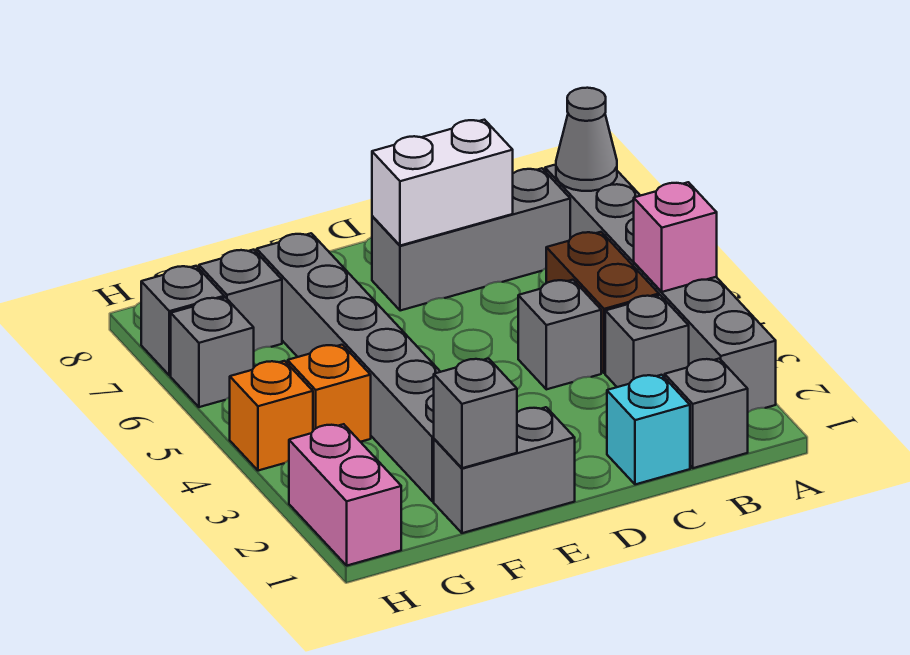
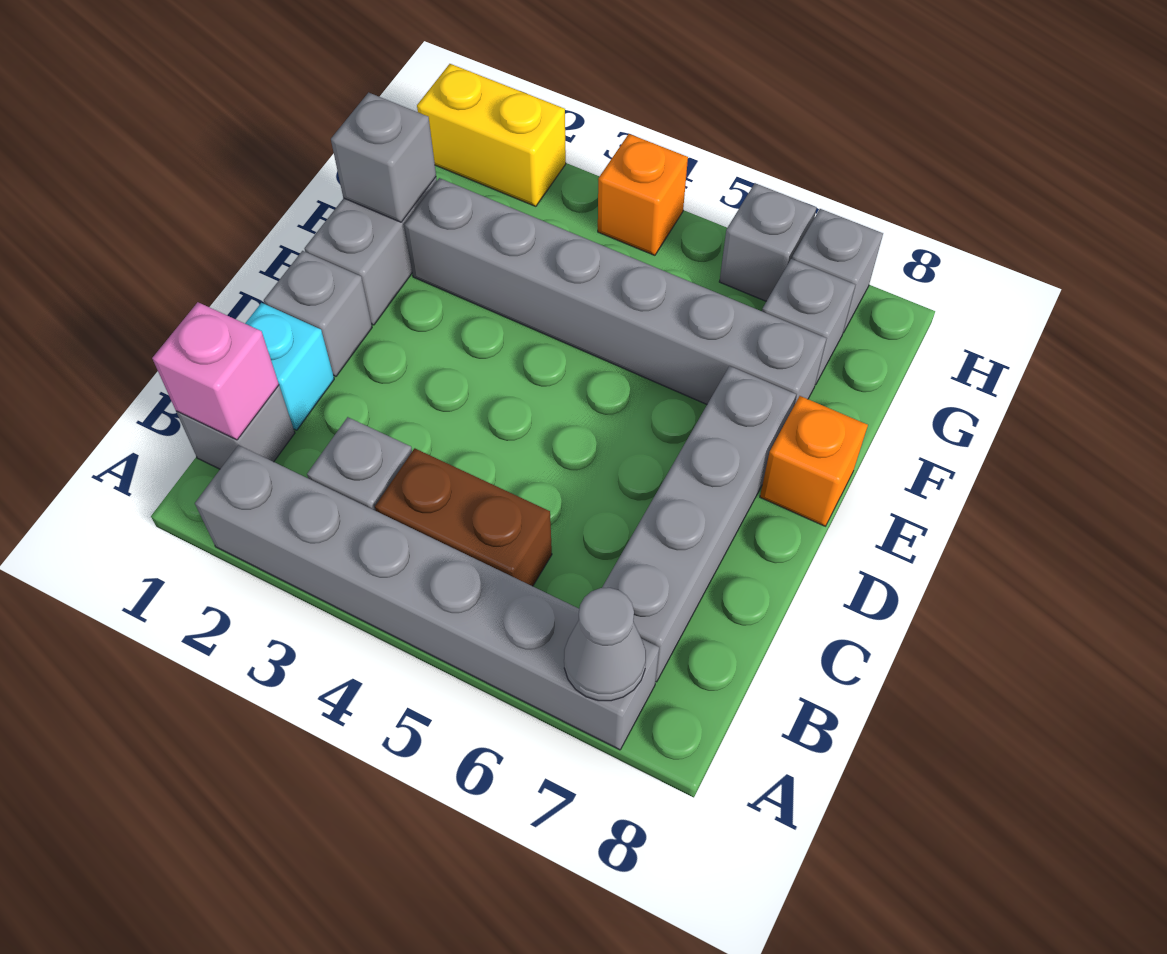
pink 1x1 brick [634,182,717,292] -> pink 1x1 brick moved to [152,302,279,440]
grey 1x3 brick [372,168,570,311] -> grey 1x4 brick [602,366,796,682]
grey 1x1 brick [518,280,601,389] -> grey 1x1 brick moved to [264,251,372,376]
white 1x2 brick [372,120,513,246] -> none
orange 1x1 brick [288,345,371,442] -> orange 1x1 brick moved to [760,396,868,526]
pink 1x2 brick [289,424,401,566] -> yellow 1x2 brick [417,64,566,206]

